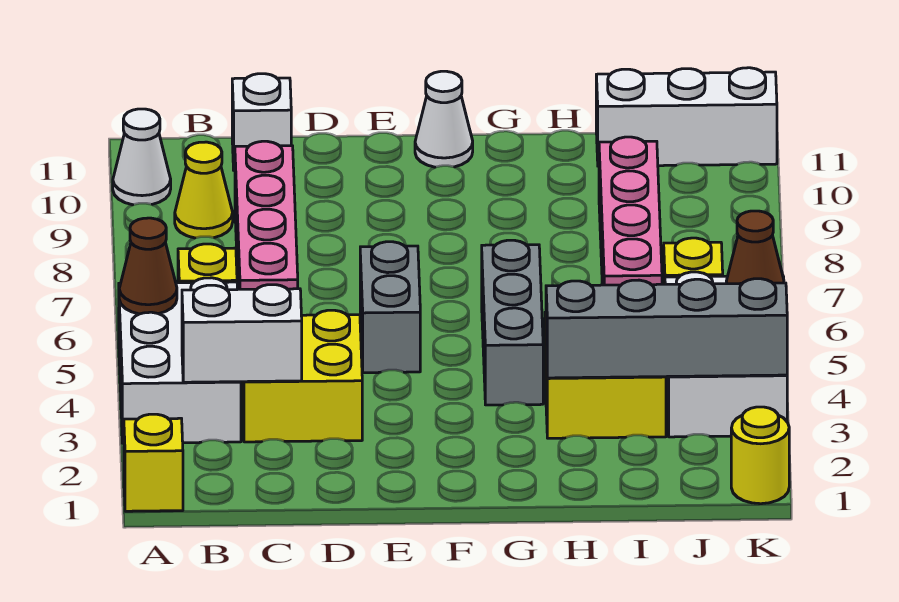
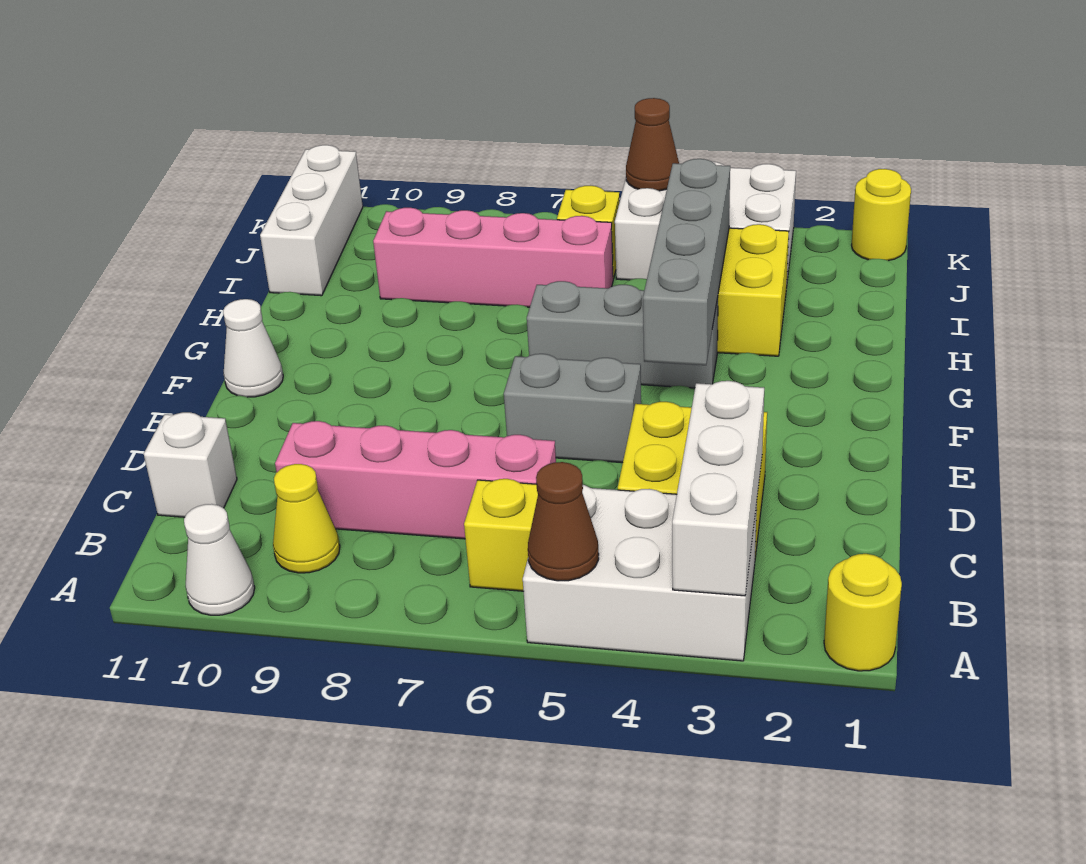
yellow 1x1 brick [124,414,183,511] -> yellow 1x1 round brick [824,554,902,671]
white 1x2 brick [182,285,302,382] -> white 1x3 brick [672,381,764,596]
grey 1x4 brick [546,279,787,378] -> grey 1x4 brick moved to [643,159,730,365]

